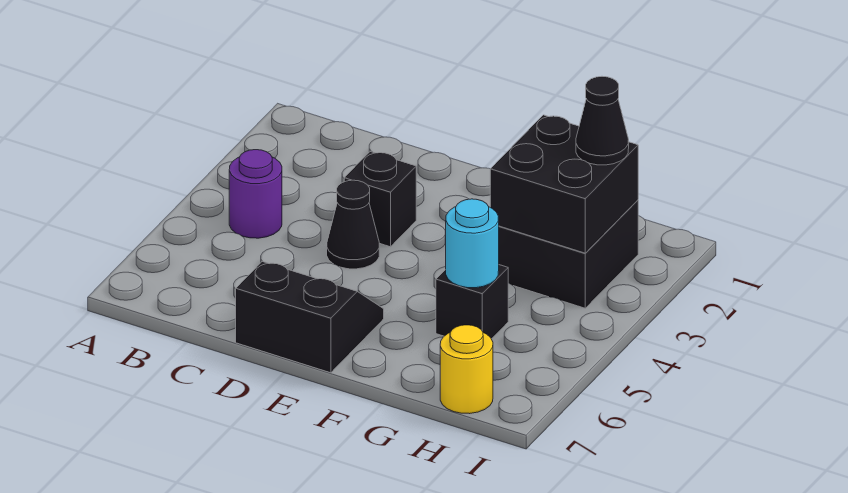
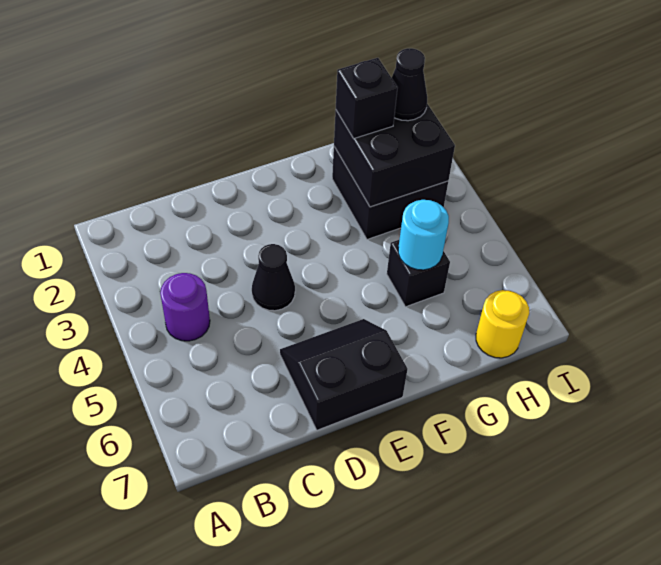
black 1x1 brick [344,152,416,247] -> black 1x1 brick moved to [336,58,398,138]

